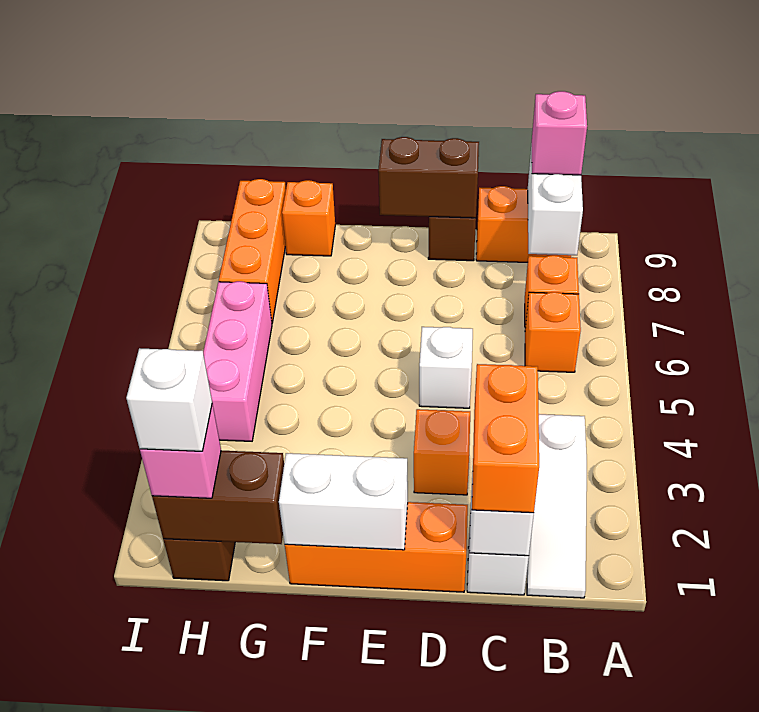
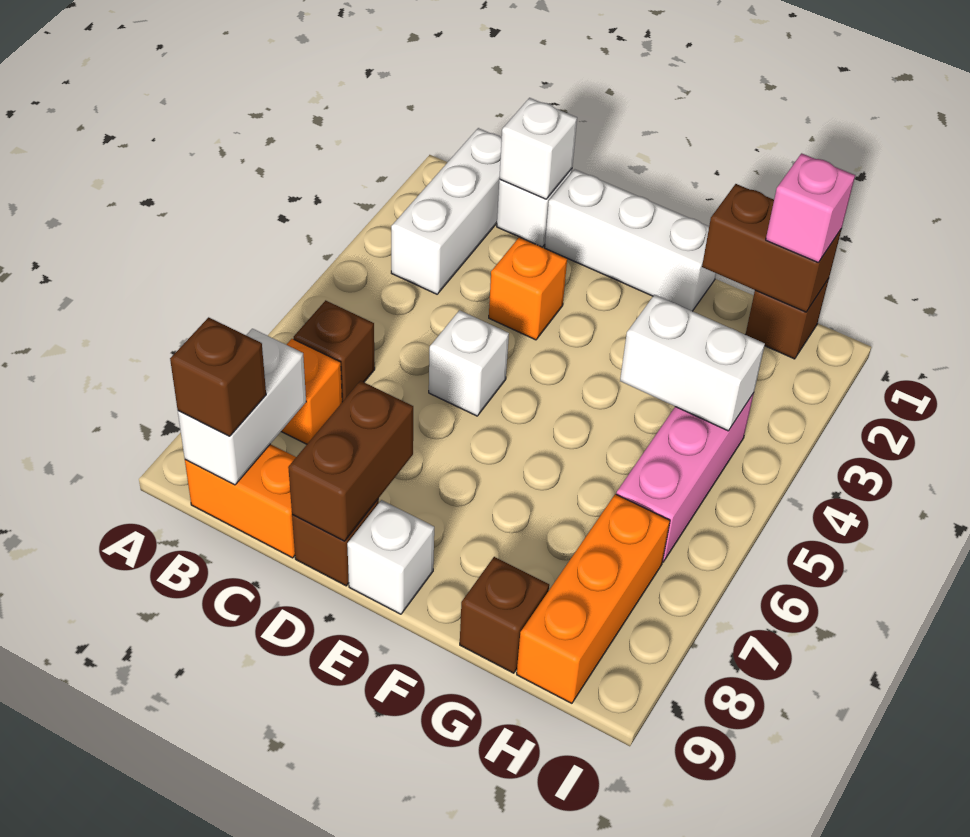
white 1x3 slope [527,414,587,598] -> white 1x3 brick [391,128,502,294]
orange 1x1 brick [525,292,581,372] -> brown 1x1 brick [294,300,375,402]
pink 1x1 brick [531,91,587,175] -> brown 1x1 brick [170,317,266,436]
orange 1x2 brick [472,364,539,513] -> none
orange 1x3 brick [285,502,468,592] -> white 1x3 brick [545,169,716,311]
brown 1x2 brick [378,137,479,218] -> brown 1x2 brick turned to [288,381,413,541]
white 1x2 brick [279,453,408,550] -> white 1x2 brick moved to [620,295,765,431]
orange 1x1 brick [282,180,335,256] -> brown 1x1 brick [460,557,549,673]
white 1x1 brick [126,348,212,451] -> white 1x1 brick moved to [347,500,434,614]

